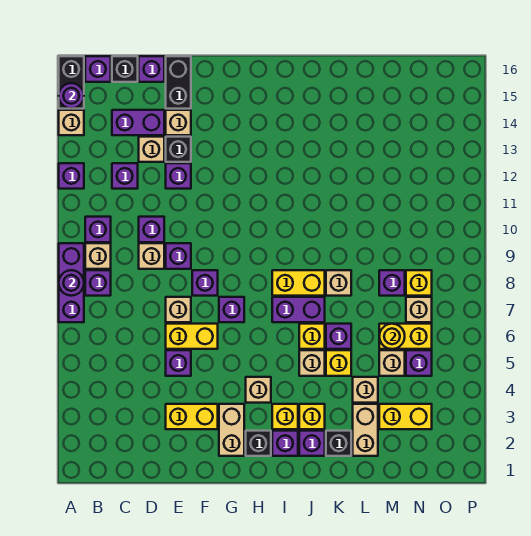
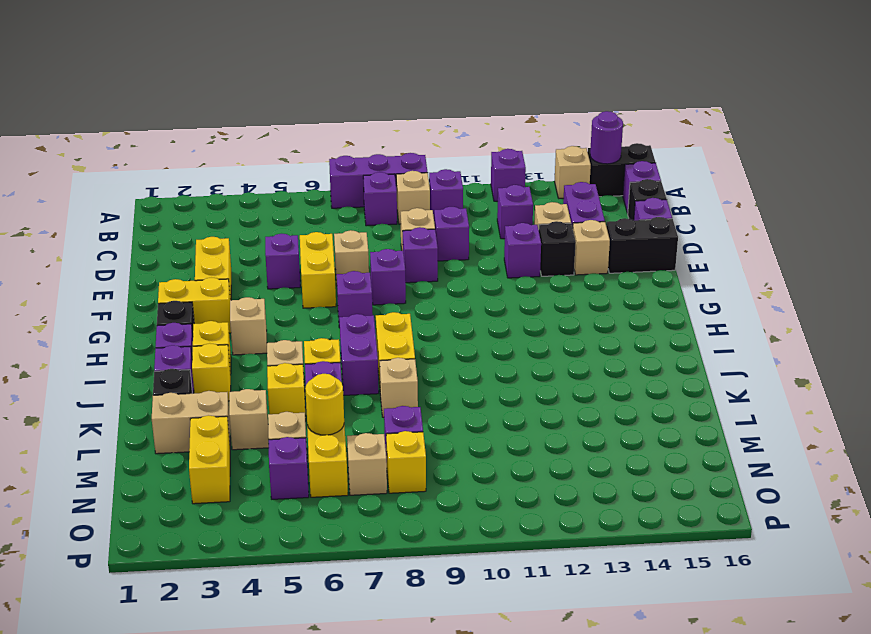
purple 1x1 round brick [59,270,84,296] -> none
tan 1x2 brick [219,404,244,456] -> yellow 1x2 brick [158,278,231,333]

